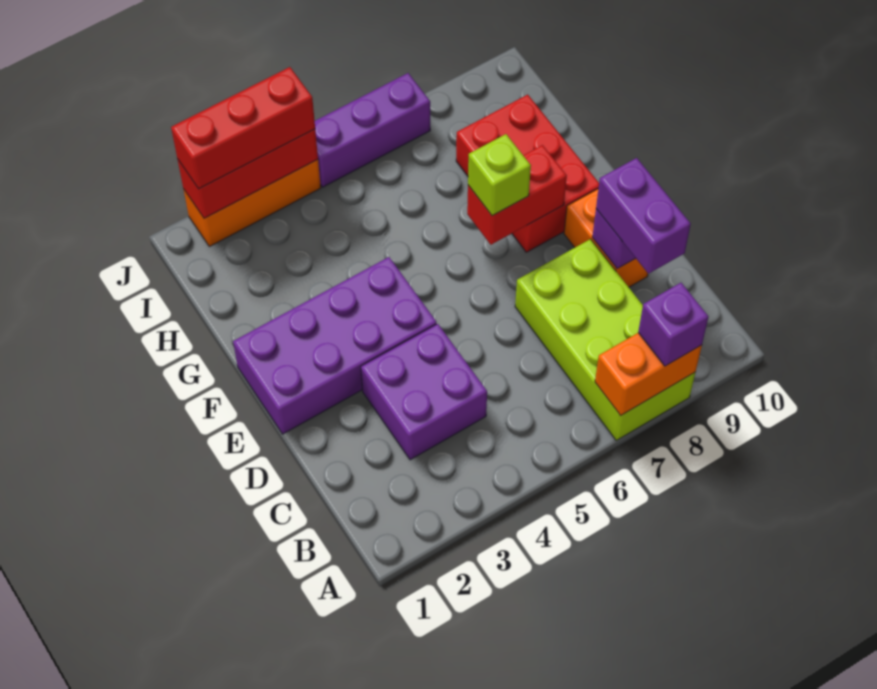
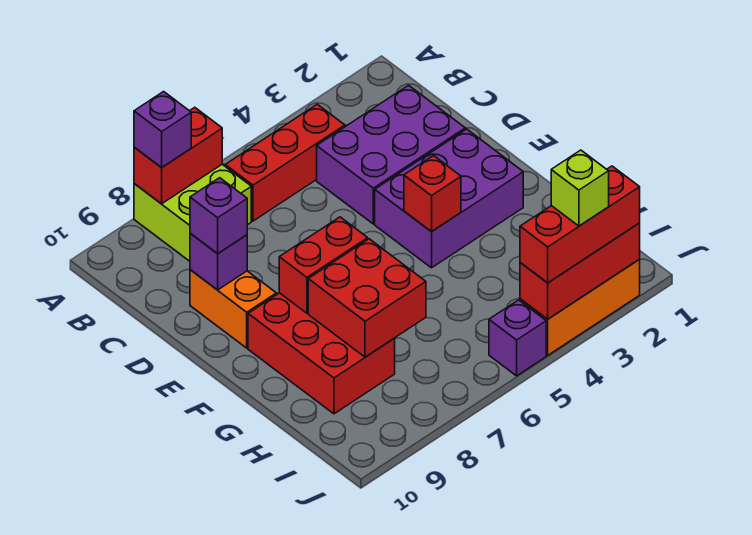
lime 2x4 brick [515,239,695,440] -> lime 2x2 brick [134,164,251,261]
orange 1x2 brick [595,333,702,416] -> red 1x2 brick [134,107,222,204]
none -> red 1x3 brick [225,104,345,221]
purple 2x2 brick [361,324,487,460] -> purple 2x3 brick [317,85,465,224]
purple 1x2 brick [596,158,691,274] -> purple 1x1 brick [190,178,247,254]
purple 2x4 brick [233,257,437,434] -> purple 2x3 brick [375,129,523,268]
none -> red 1x1 brick [404,156,461,232]
lime 1x1 brick [468,134,531,216] -> lime 1x1 brick moved to [551,150,609,226]
none -> red 2x2 brick [308,239,426,357]
purple 1x3 brick [315,73,430,187] -> purple 1x1 brick [489,300,546,376]

